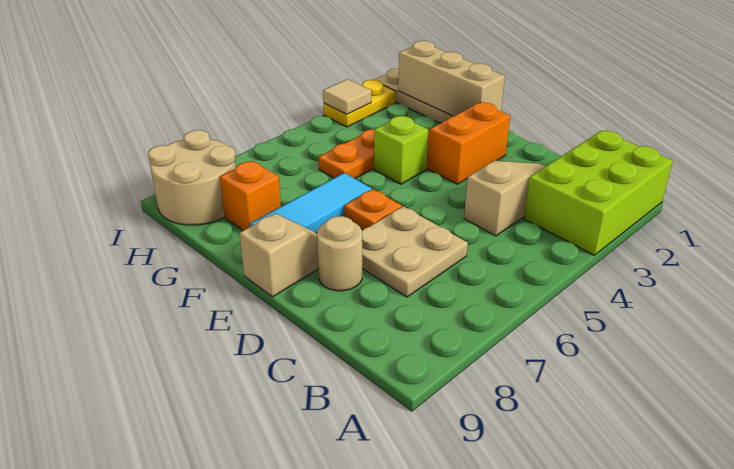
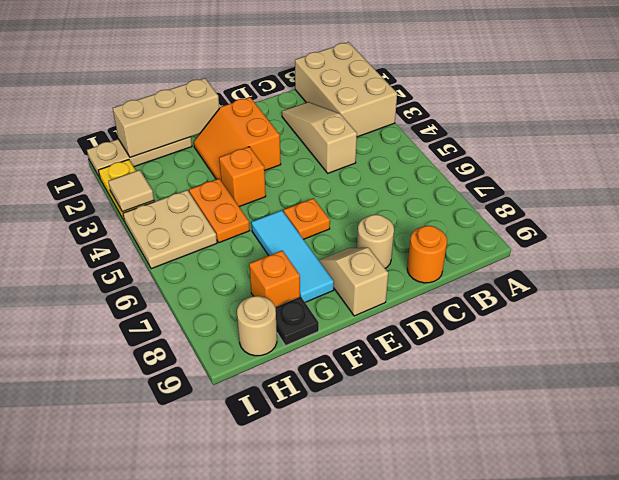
lime 2x3 brick [524,131,673,255] -> tan 2x3 brick [295,42,397,137]
tan 2x2 plate [362,206,468,297] -> tan 2x2 plate moved to [123,190,217,269]
none -> orange 1x1 round brick [407,226,447,283]
lime 1x1 brick [374,116,428,184] -> orange 1x1 brick [219,147,266,207]
none -> black 1x1 plate [275,297,319,346]
tan 2x2 round brick [148,130,236,225] -> tan 1x1 round brick [237,296,277,356]

